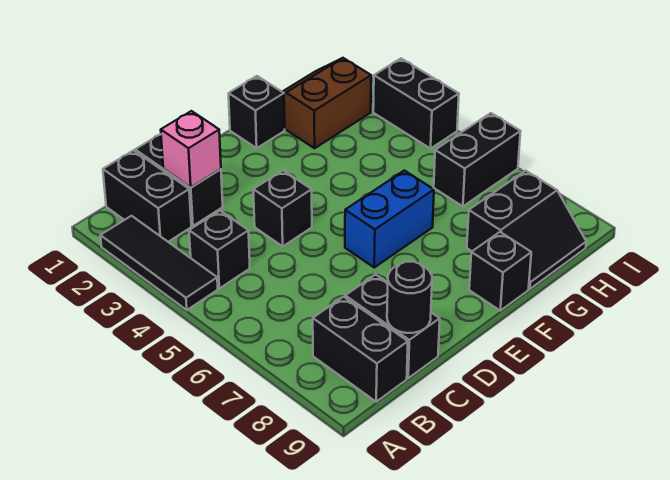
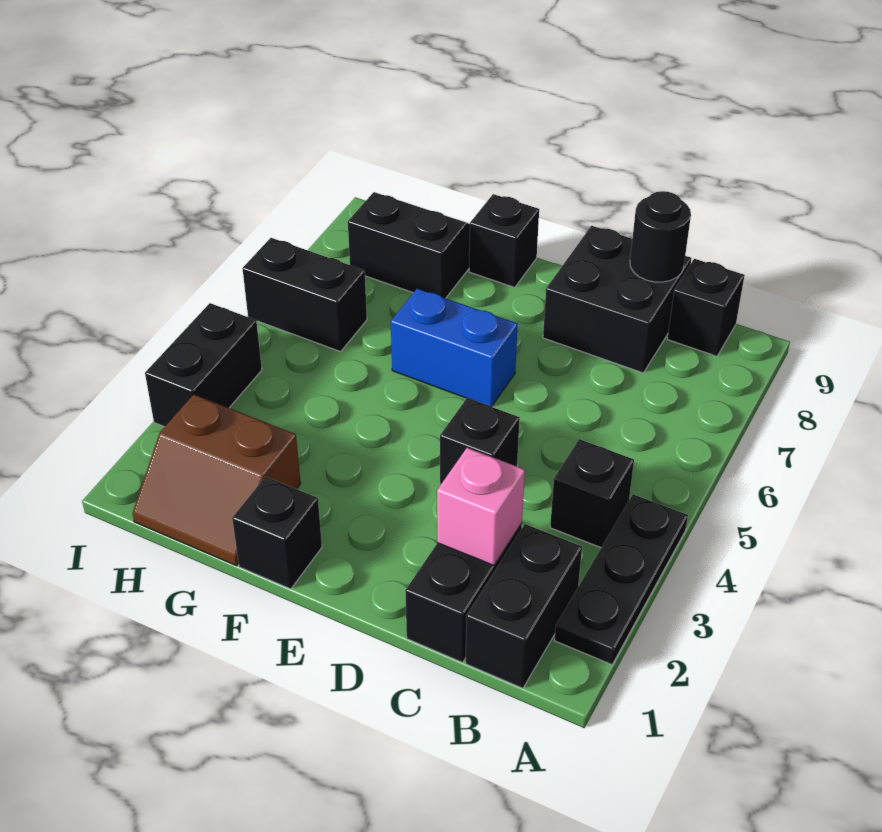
black 1x3 tile [100,216,218,310] -> black 1x3 plate [554,494,688,665]
black 1x2 brick [313,297,408,402] -> black 1x1 brick [668,259,745,356]
black 1x2 brick [345,275,440,378] -> black 2x2 brick [543,226,692,373]

